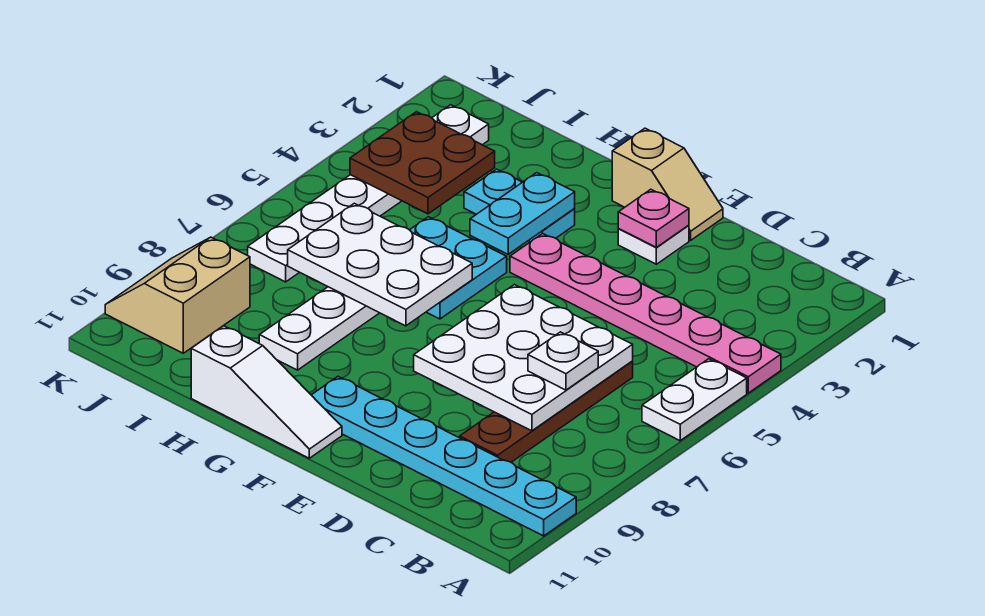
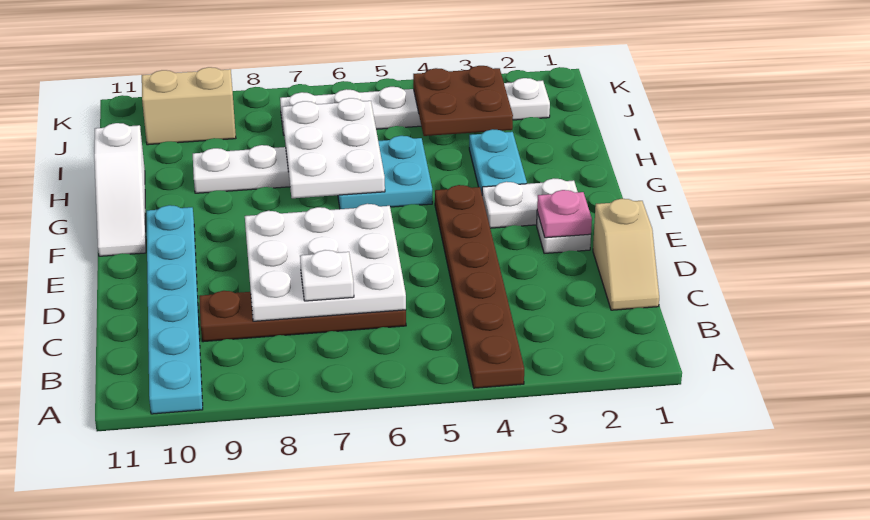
pink 1x6 plate [510,234,781,393] -> brown 1x6 plate [435,185,524,388]
white 1x2 plate [642,359,747,441] -> white 1x2 plate moved to [482,178,578,228]
tan 1x2 slope [612,128,723,240] -> tan 1x2 slope moved to [593,199,659,310]
cyan 1x2 plate [470,173,575,254] -> none

